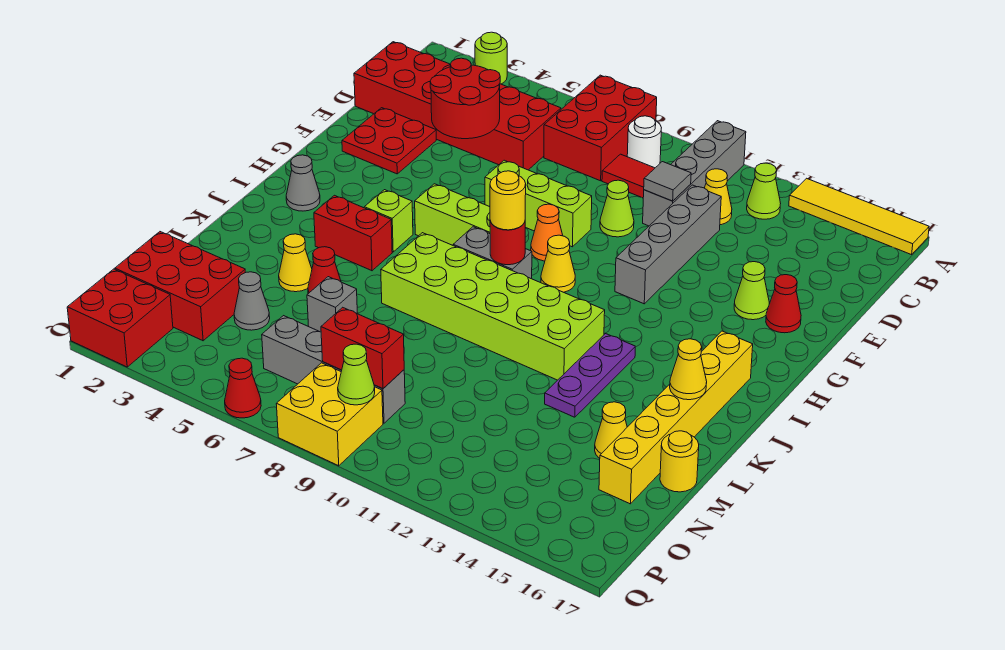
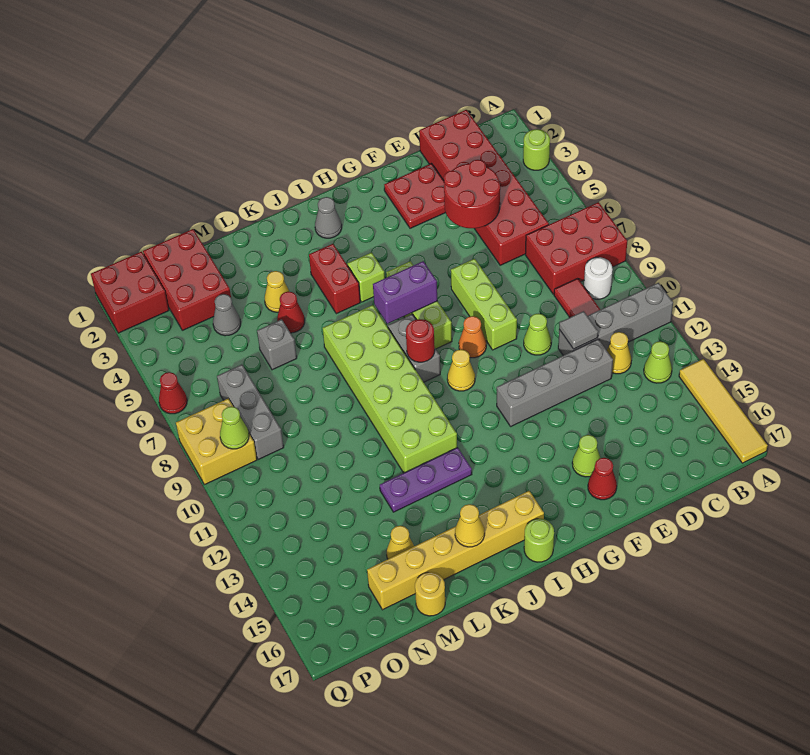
none -> purple 1x2 brick [373,261,437,324]
yellow 1x1 round brick [490,171,526,230] -> none
none -> lime 1x1 round brick [524,519,554,562]
grey 1x4 brick [262,316,405,423] -> grey 1x3 brick [217,365,284,459]
red 1x2 brick [321,307,404,389] -> none

